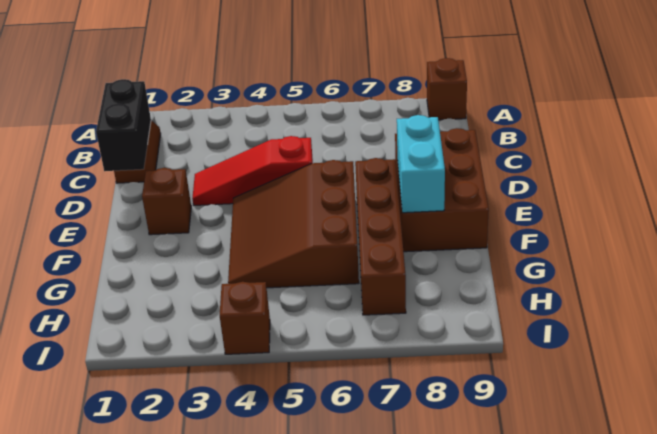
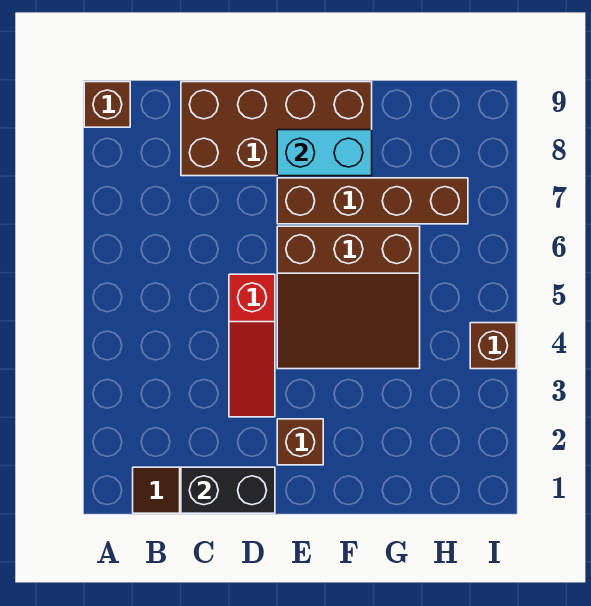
brown 2x3 brick [395,128,489,252] -> brown 2x4 brick [181,82,372,176]

